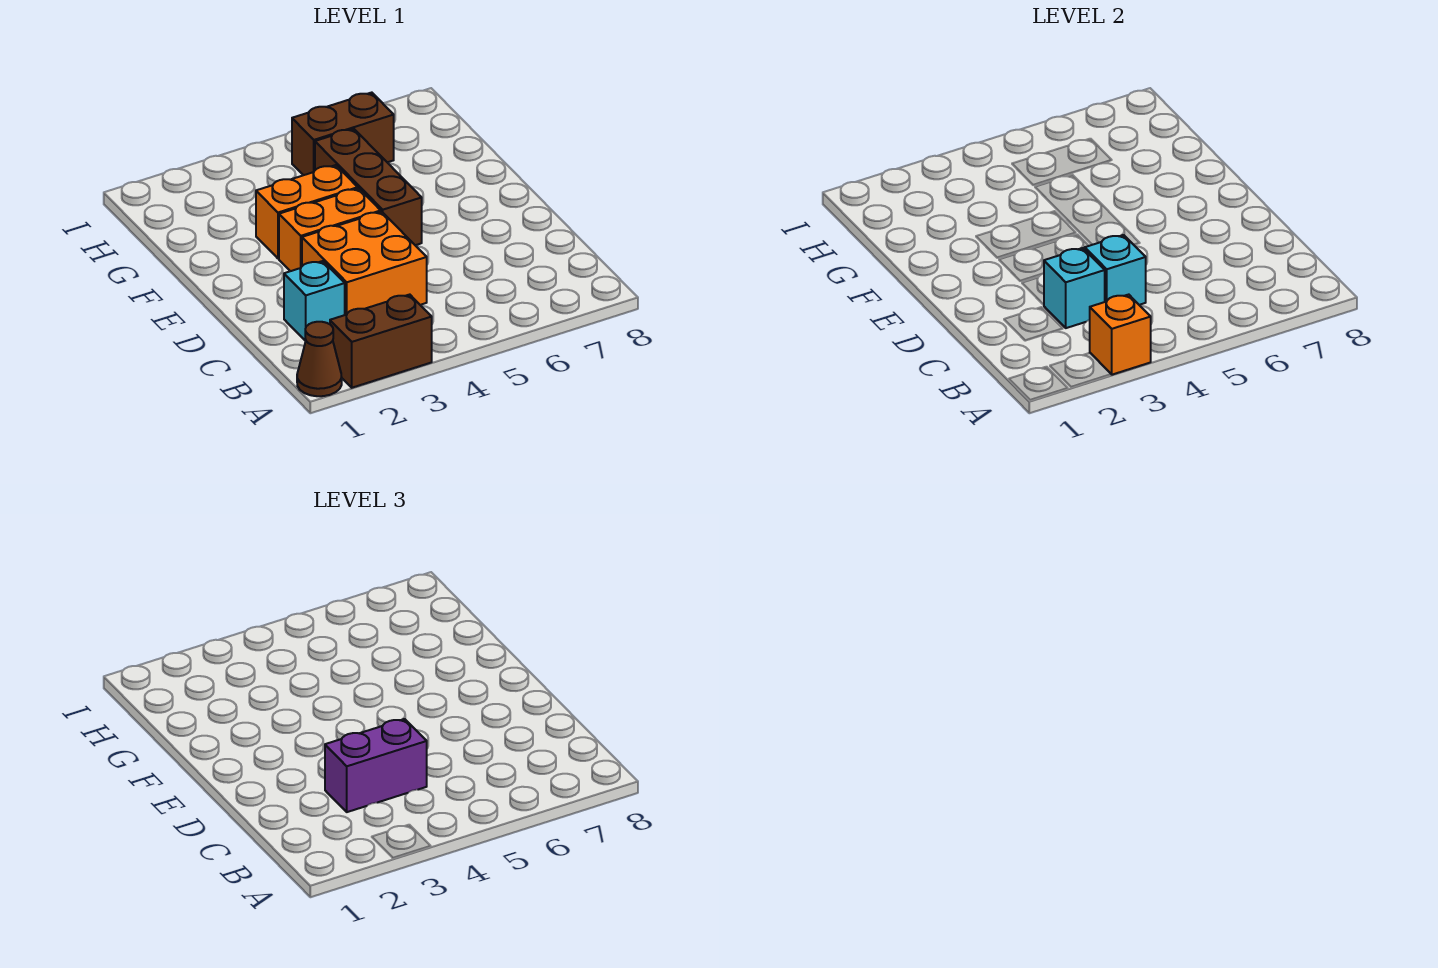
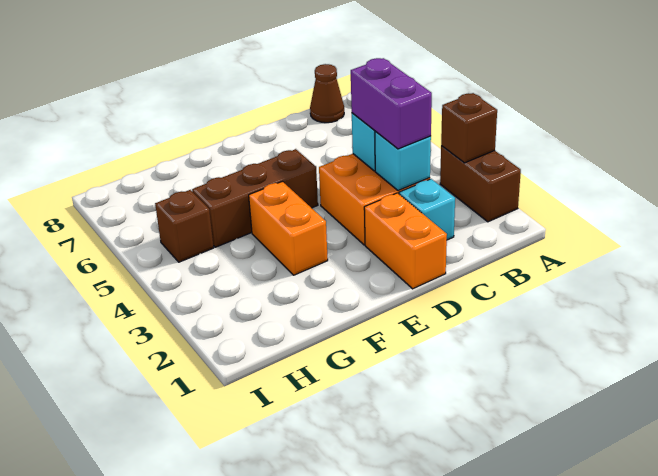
brown 1x1 cone [297,322,342,396] -> brown 1x1 cone moved to [310,64,344,123]
orange 1x1 brick [1090,295,1151,375] -> brown 1x1 brick [441,93,497,163]
orange 1x2 brick [279,188,381,271] -> orange 1x2 brick moved to [364,193,447,289]
brown 1x2 brick [292,93,394,175] -> brown 1x1 brick [155,190,214,262]

